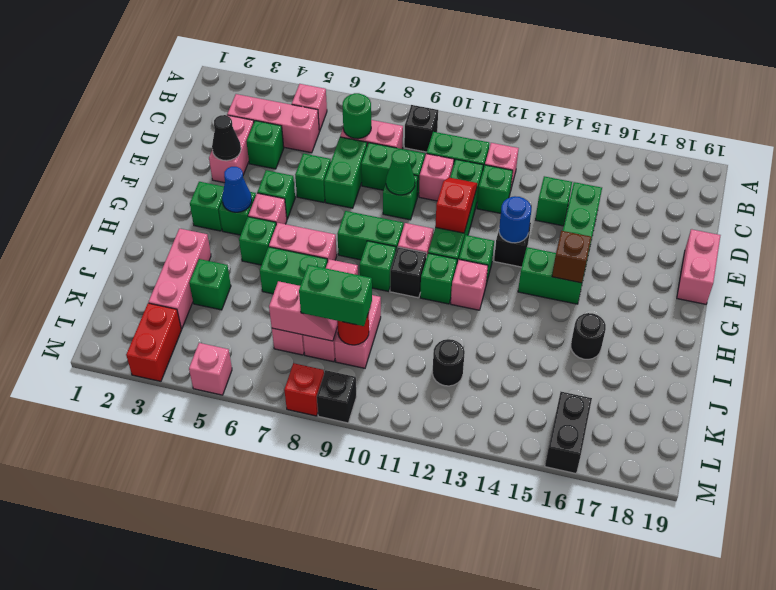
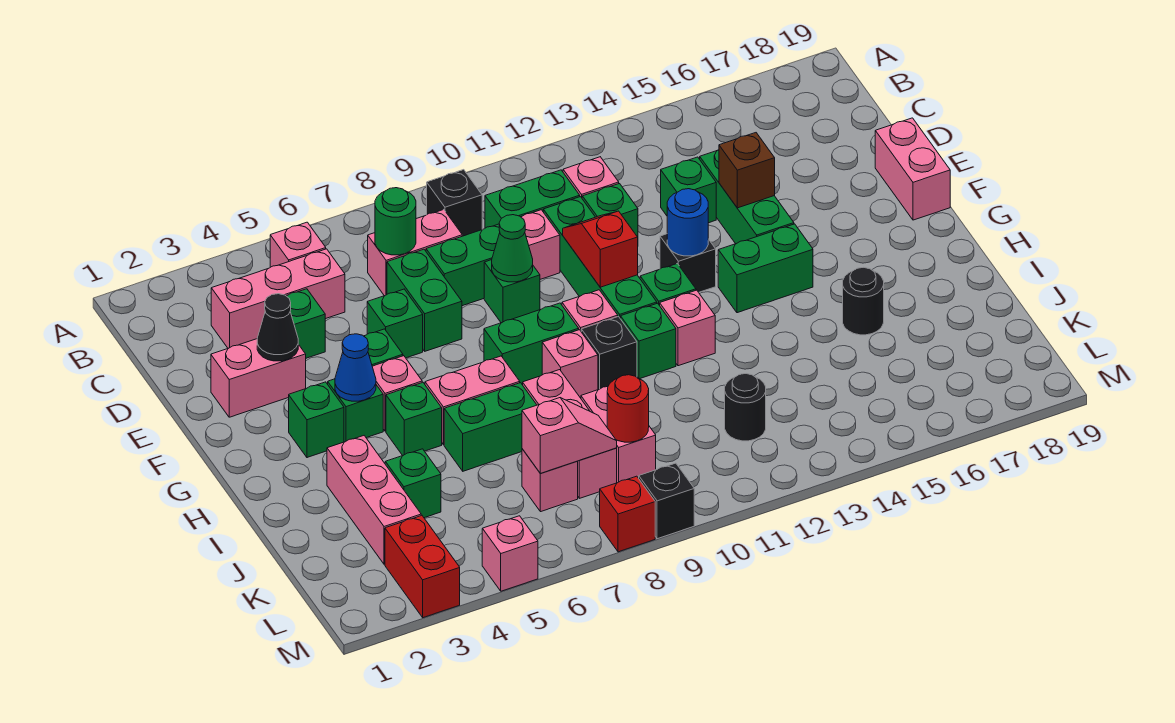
pink 1x2 brick [209,115,254,183] -> pink 1x2 brick turned to [211,339,306,417]
brown 1x1 brick [552,231,591,283] -> brown 1x1 brick moved to [719,133,775,208]
green 1x1 brick [360,241,396,291] -> pink 1x1 brick [542,330,598,398]
green 1x2 brick [299,265,372,326] -> none
black 1x2 brick [545,392,592,473] -> none

